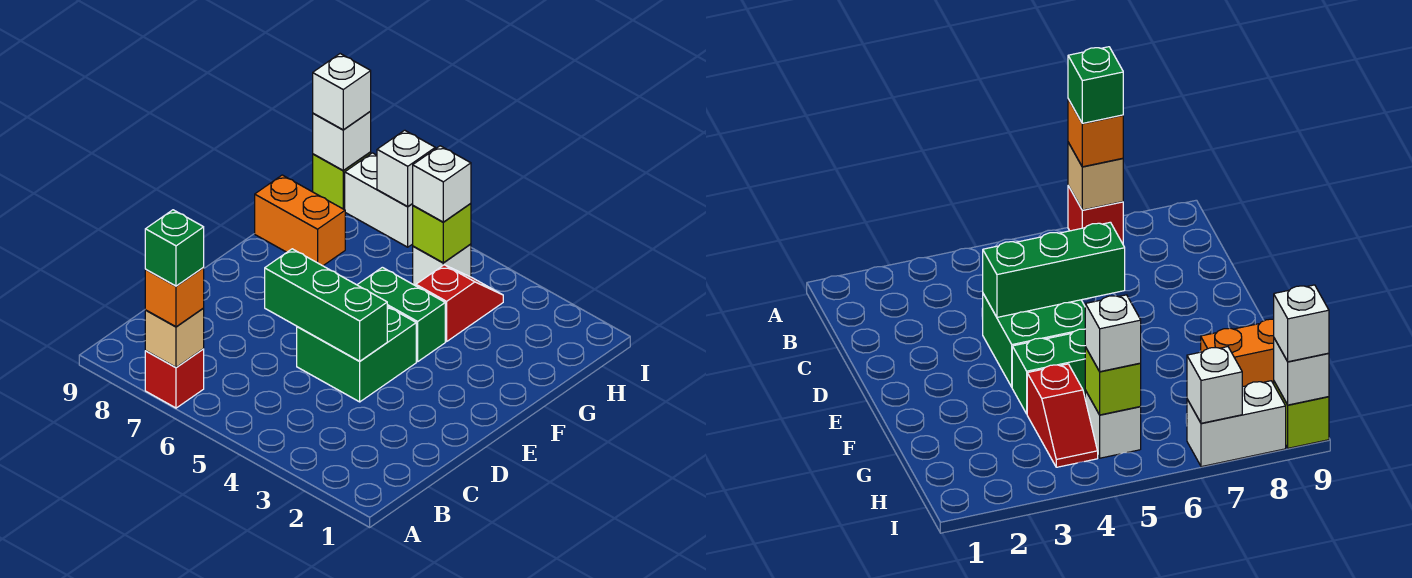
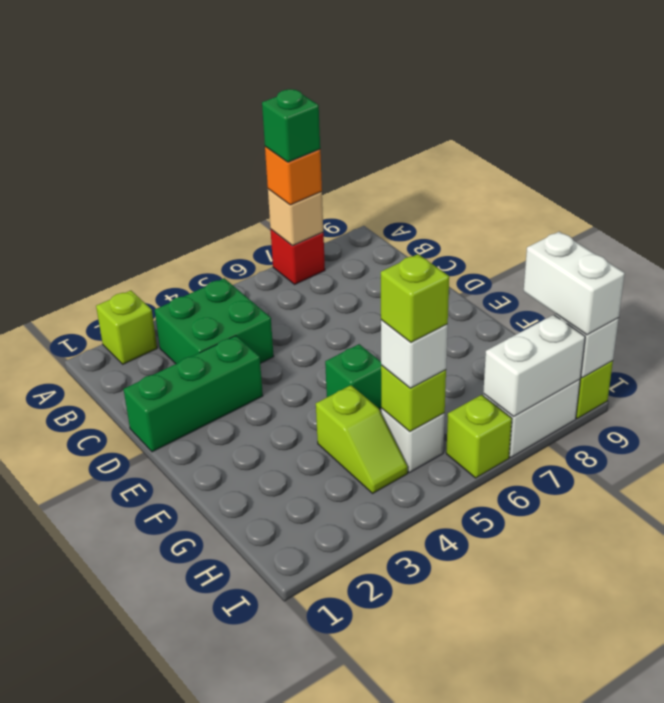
none -> lime 1x1 brick [96,291,157,364]
green 2x2 brick [297,306,416,402] -> green 2x2 brick moved to [155,278,274,364]
green 1x3 brick [265,249,387,361] -> green 1x3 brick moved to [124,336,263,452]
green 1x2 brick [357,267,445,362] -> green 1x1 brick [325,344,381,409]
red 1x2 slope [416,265,503,342] -> lime 1x2 slope [316,385,408,493]
orange 1x2 brick [255,175,345,266] -> none
none -> lime 1x1 brick [381,254,449,343]
none -> lime 1x1 brick [446,395,512,478]
white 1x1 brick [377,130,435,207] -> white 1x2 brick [483,315,585,416]
white 1x1 brick [313,54,371,130] -> white 1x2 brick [524,232,625,335]

